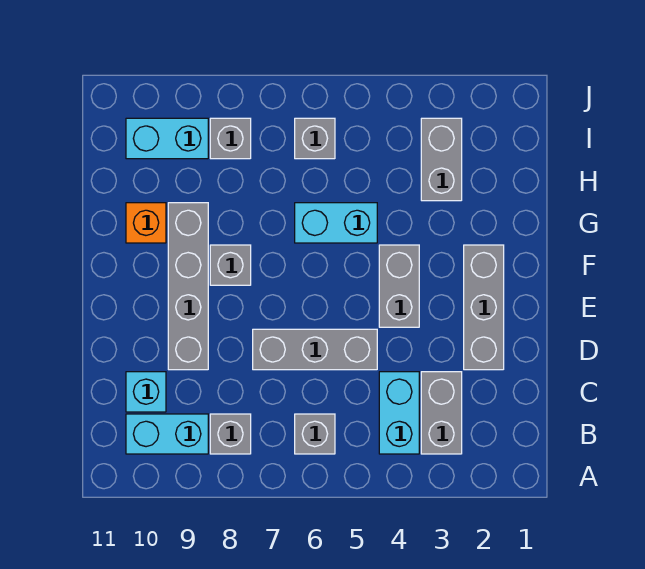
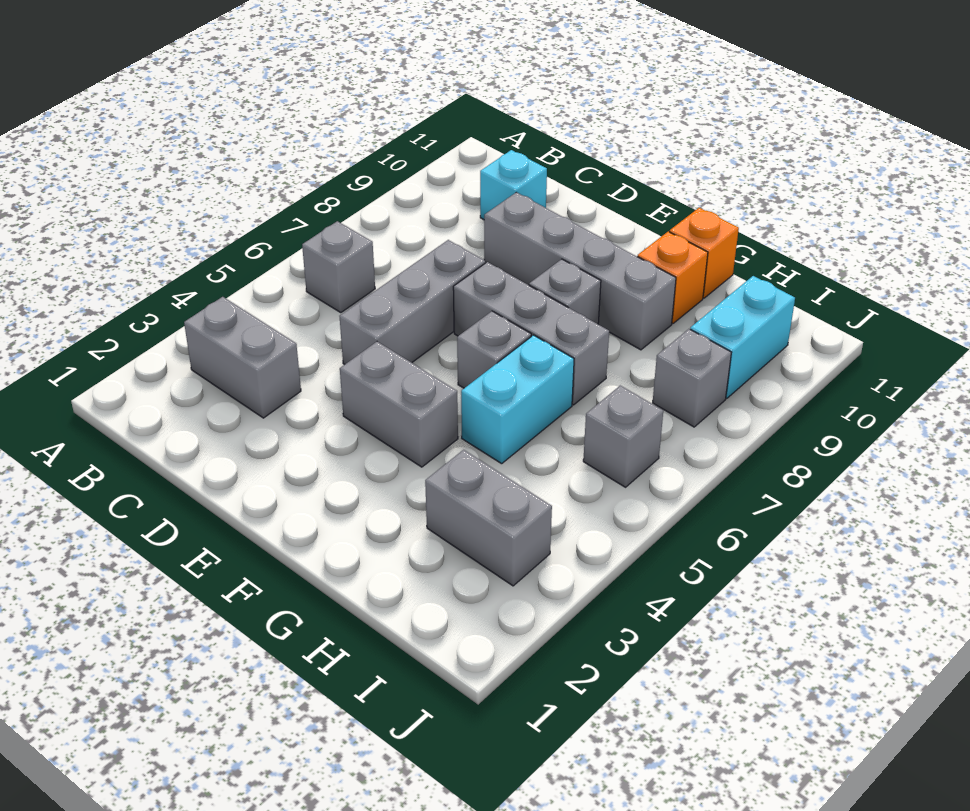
cyan 1x2 brick [379,372,419,454] -> none
grey 1x1 brick [210,414,251,454] -> grey 1x1 brick moved to [457,311,531,388]
cyan 1x2 brick [126,414,208,454] -> none
grey 1x3 brick [464,245,504,370] -> grey 1x3 brick moved to [453,262,609,405]
none -> orange 1x1 brick [669,208,739,298]

